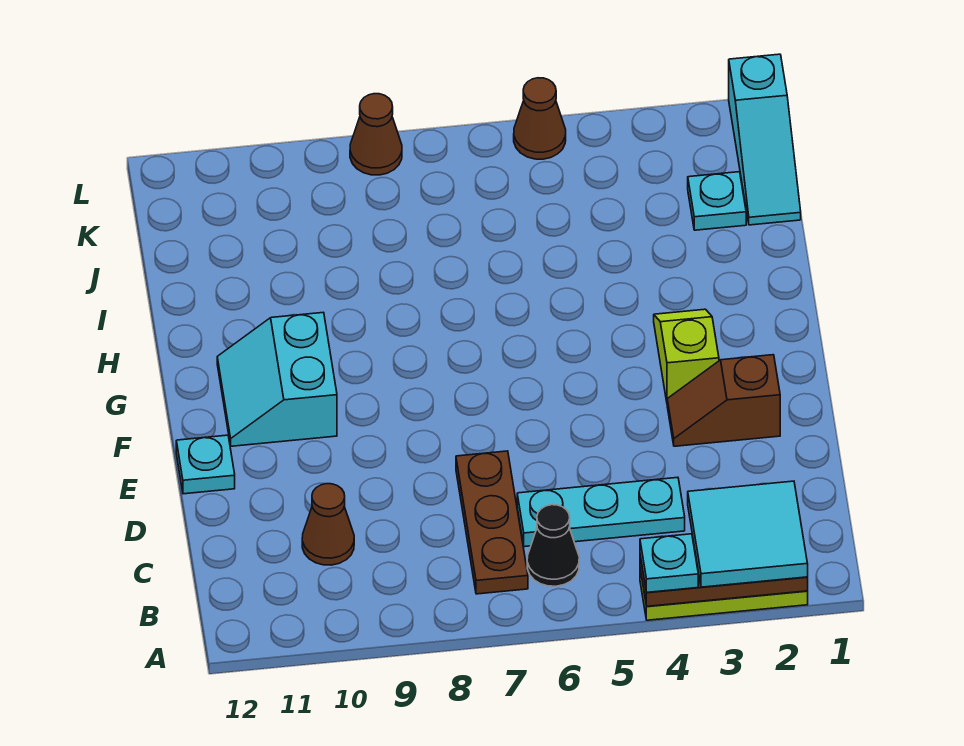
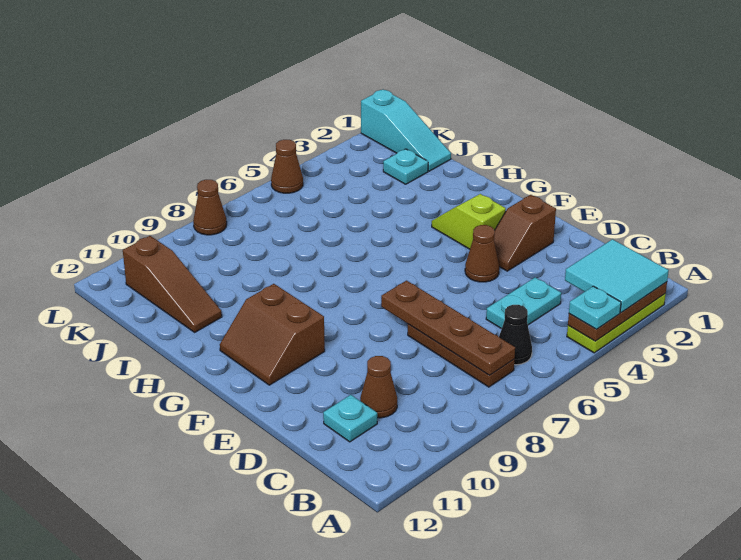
none -> brown 1x4 plate [381,281,515,375]
cyan 1x3 plate [517,477,685,547] -> cyan 1x2 plate [486,278,561,329]
none -> brown 1x1 cone [465,225,499,282]
cyan 1x1 plate [176,435,235,494] -> cyan 1x1 plate moved to [323,395,377,442]
cyan 2x2 slope [217,312,337,446] -> brown 2x2 slope [220,284,325,385]
none -> brown 1x3 slope [123,236,222,332]

